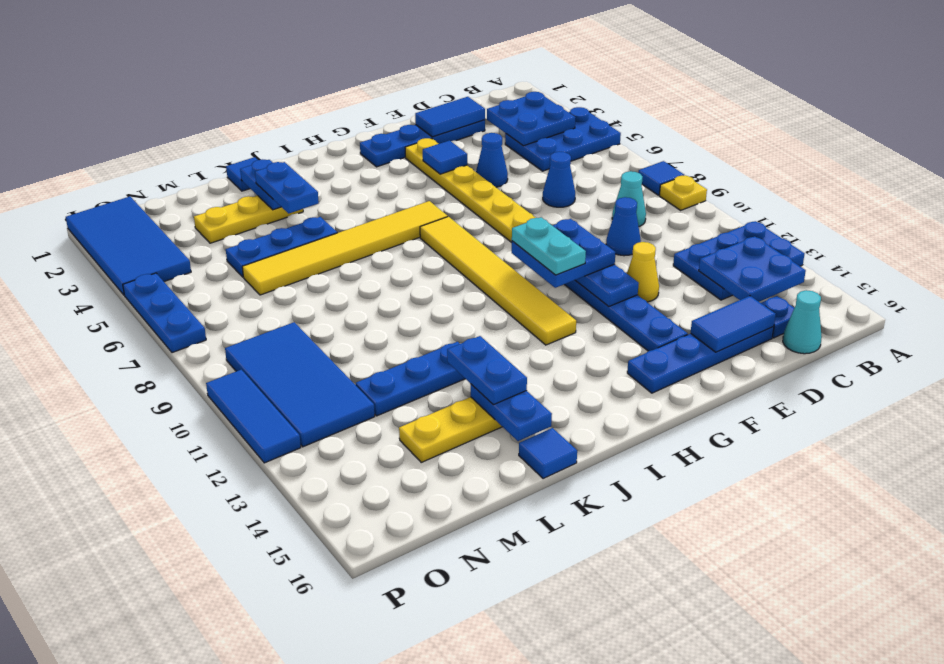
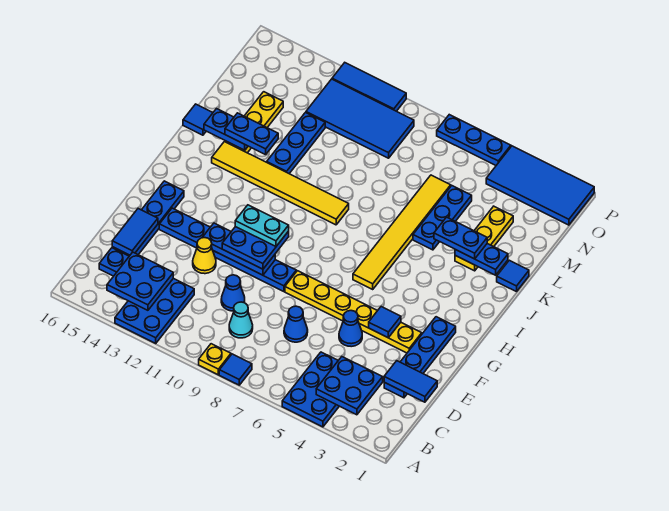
cyan 1x1 cone [783,290,822,354] -> none
blue 1x2 tile [415,97,485,137] -> blue 1x2 tile turned to [384,361,437,402]
yellow 1x6 tile [420,217,576,345] -> yellow 1x6 tile moved to [212,142,349,225]

